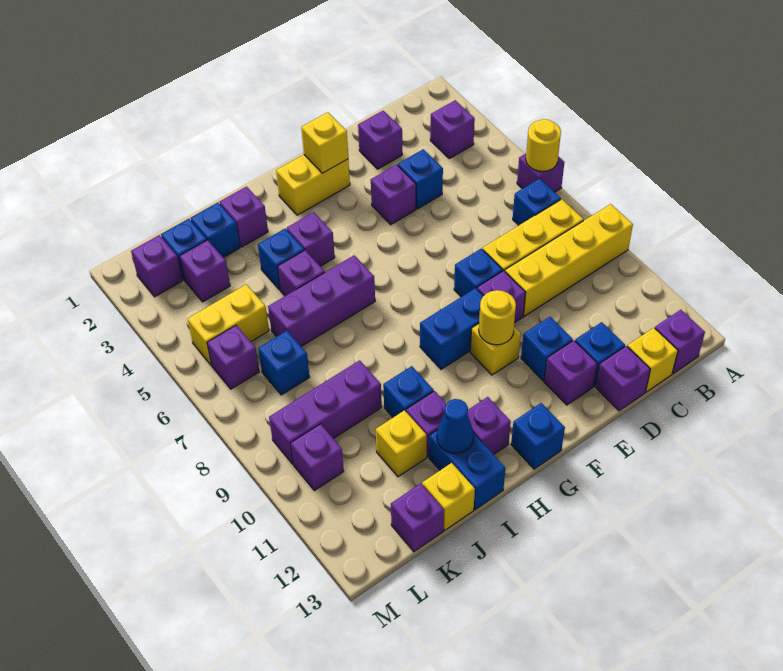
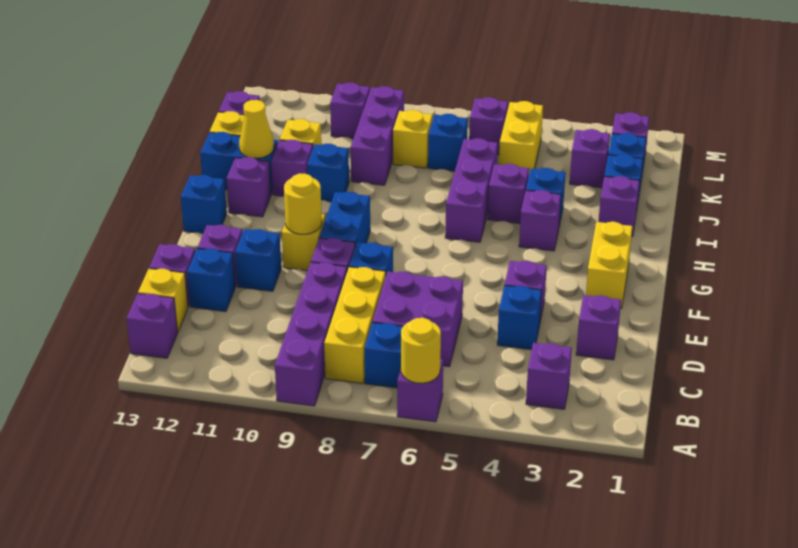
yellow 1x4 brick [505,204,633,316] -> purple 1x4 brick [275,262,347,406]
none -> purple 2x2 brick [372,272,463,367]
yellow 1x1 brick [301,112,348,173] -> yellow 1x1 brick moved to [393,110,433,168]
blue 1x1 cone [437,399,474,454] -> yellow 1x1 cone [239,100,274,158]

